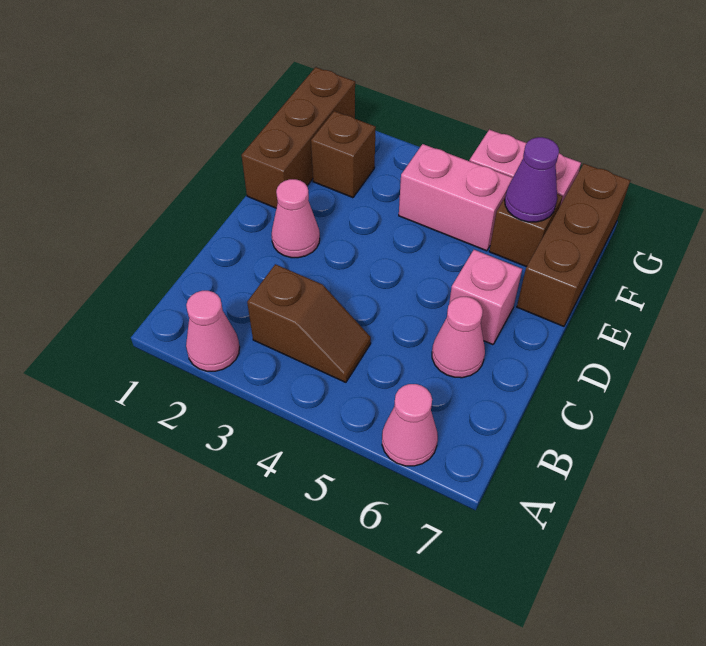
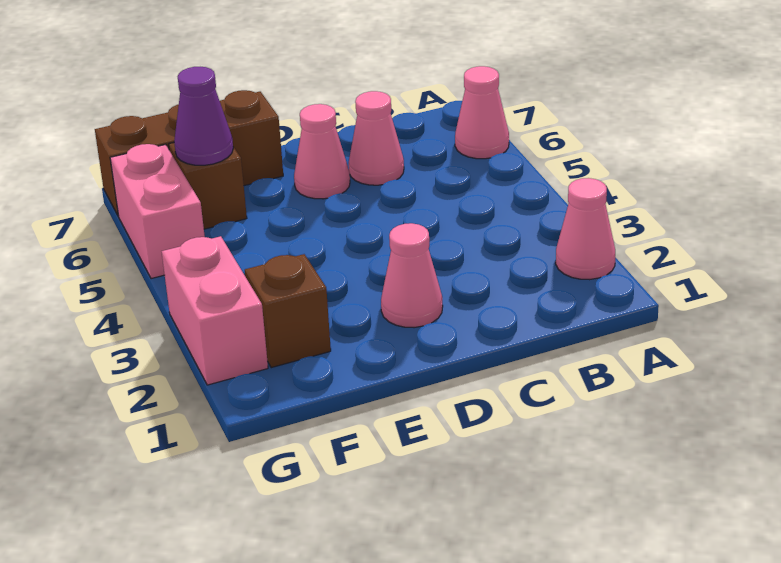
brown 1x2 slope [247,264,371,382] -> none
pink 1x1 brick [449,250,522,345] -> pink 1x1 cone [294,104,350,199]
brown 1x3 brick [242,67,355,208] -> none
pink 1x2 brick [399,144,513,251] -> pink 1x2 brick moved to [162,236,268,385]

